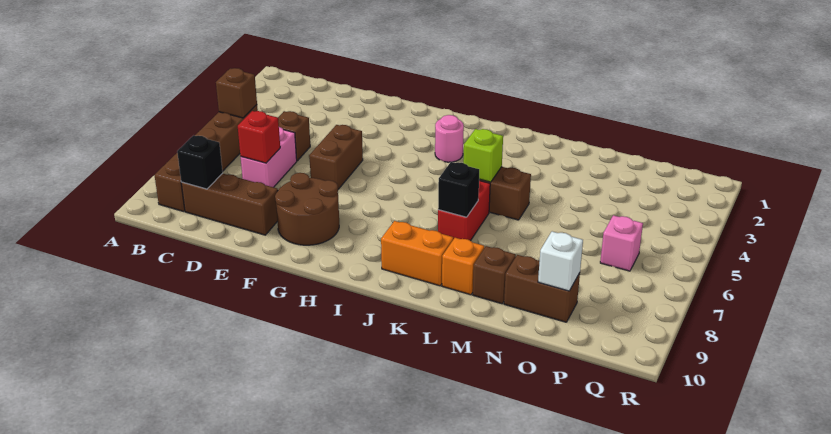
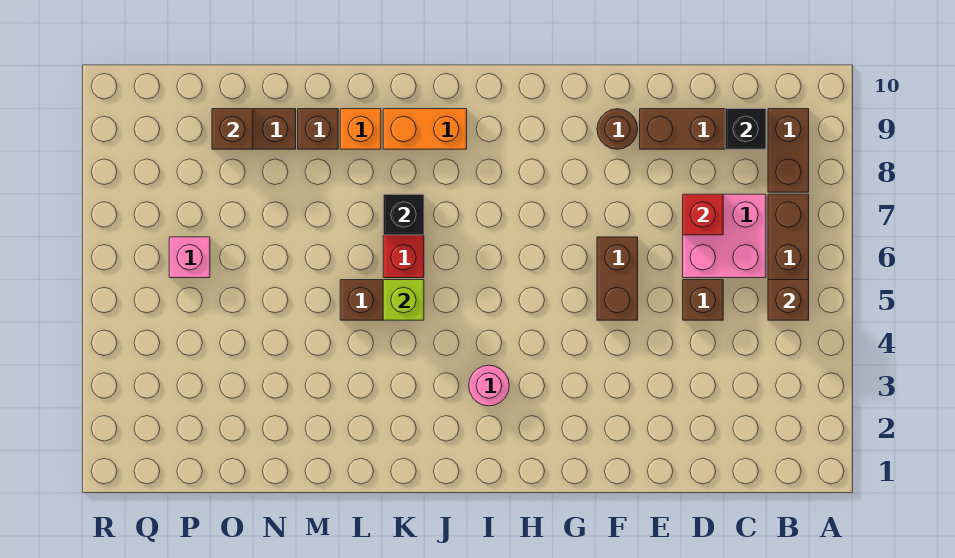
pink 1x2 brick [241,127,297,187] -> pink 2x2 brick [683,194,766,278]
brown 2x2 round brick [275,173,339,245] -> brown 1x1 round brick [597,109,638,149]
white 1x1 brick [538,231,583,291] -> brown 1x1 brick [212,109,253,149]

